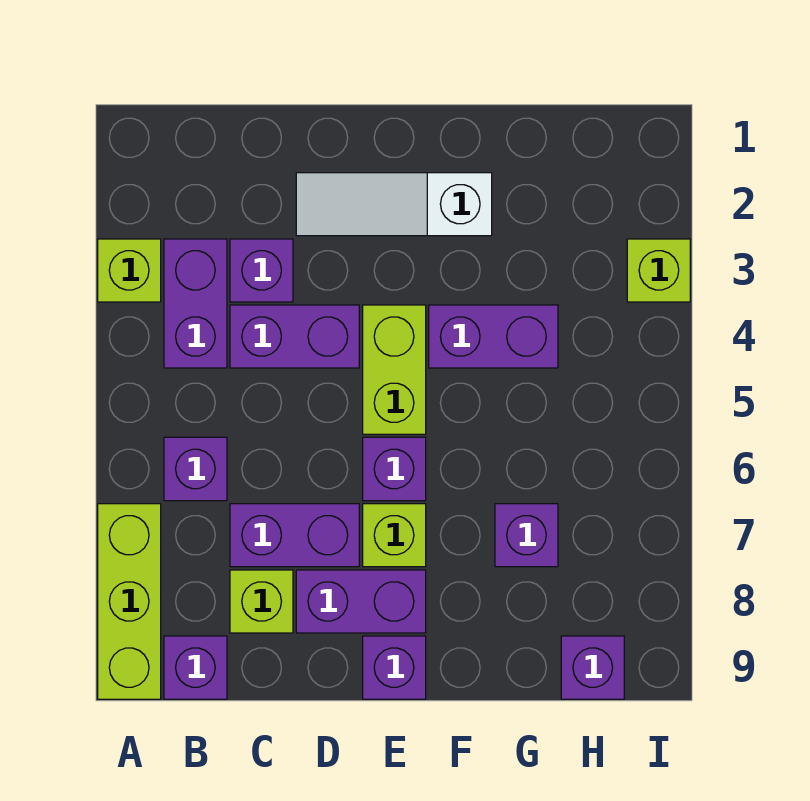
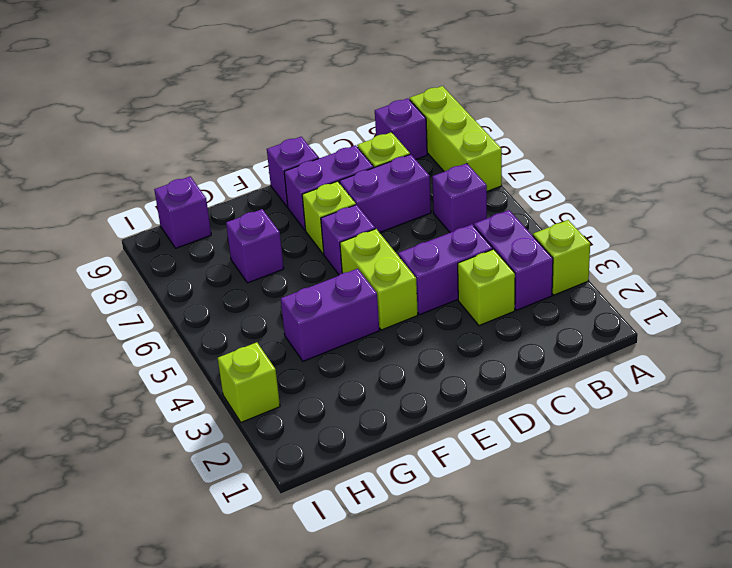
purple 1x1 brick [230,239,293,302] -> lime 1x1 brick [458,249,515,326]
white 1x3 slope [296,173,492,236] -> none

